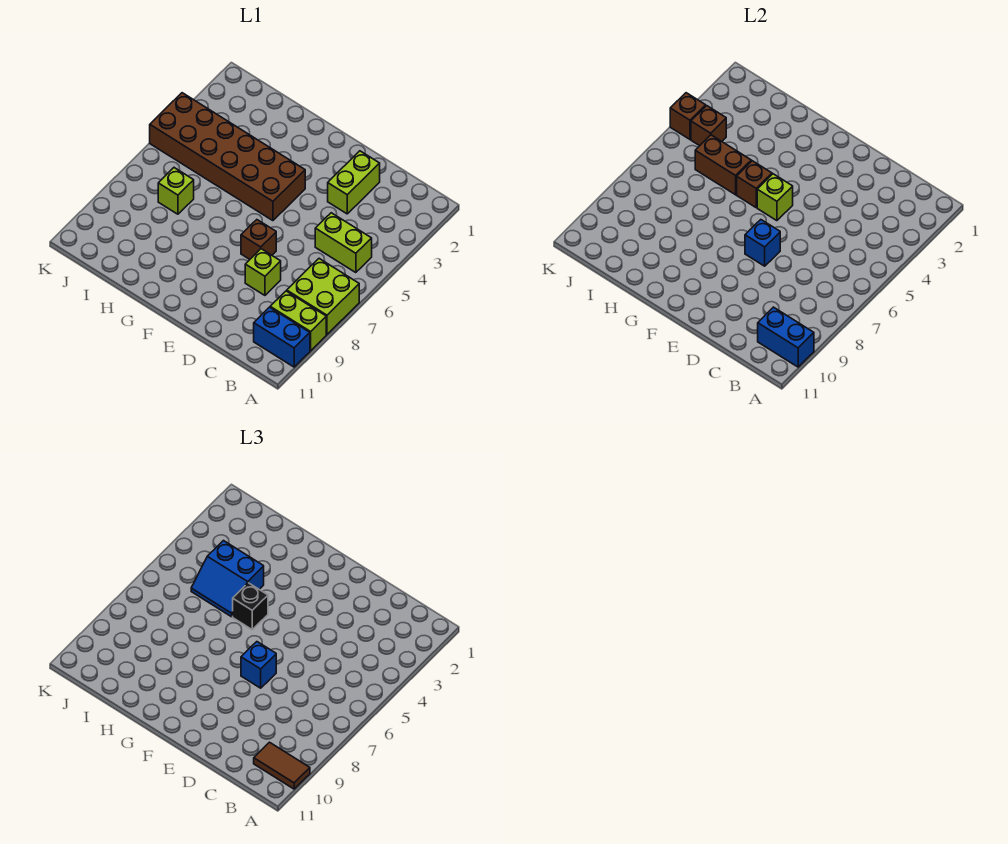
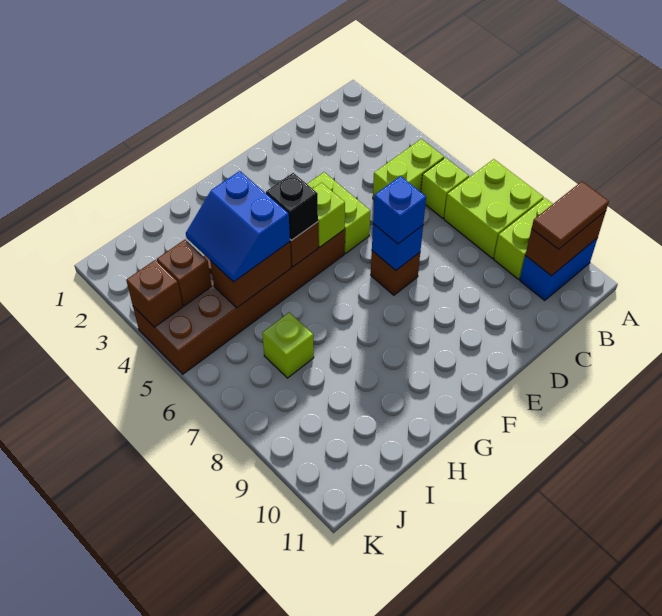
blue 1x2 brick [758,307,814,367] -> brown 1x2 brick [525,211,606,276]
lime 1x2 brick [328,151,380,214] -> lime 1x2 brick moved to [307,172,370,253]
lime 1x1 brick [245,249,281,295] -> lime 1x1 brick moved to [421,158,469,218]
blue 2x2 slope [191,541,264,617] -> blue 2x2 slope turned to [186,171,290,282]

